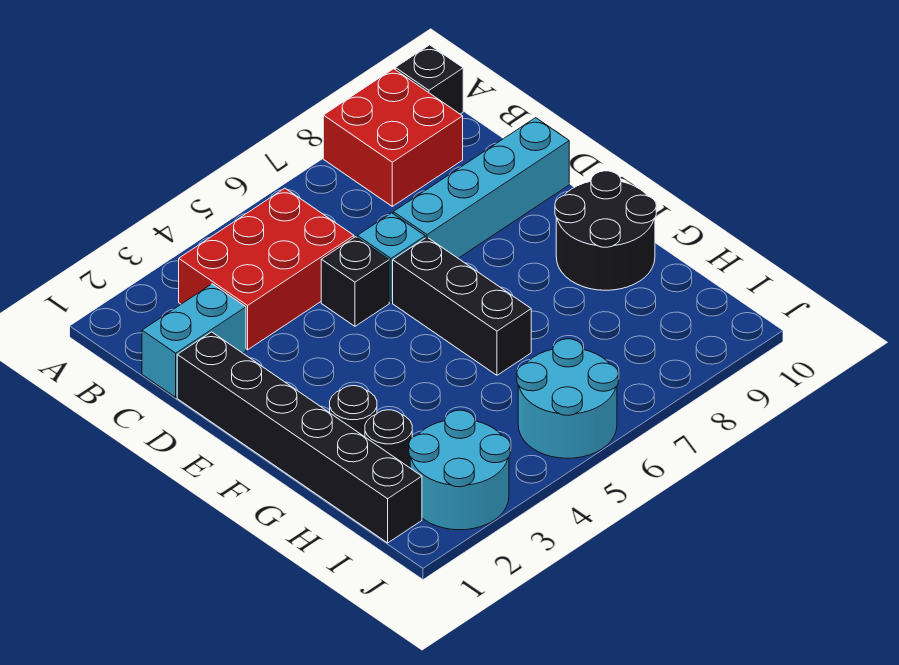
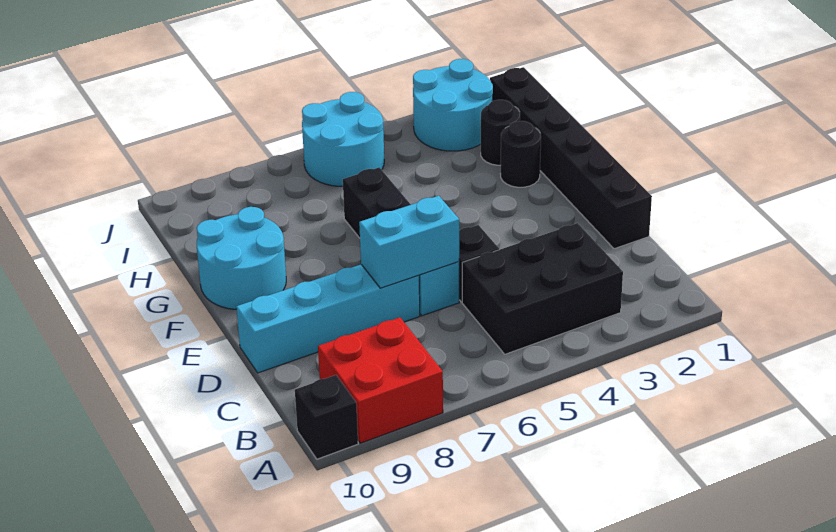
red 2x3 brick [179,188,354,350] -> black 2x3 brick [462,223,623,354]
cyan 1x2 brick [142,284,246,397] -> cyan 1x2 brick moved to [359,196,459,288]
black 2x2 round brick [555,171,656,290] -> cyan 2x2 round brick [197,207,286,309]

